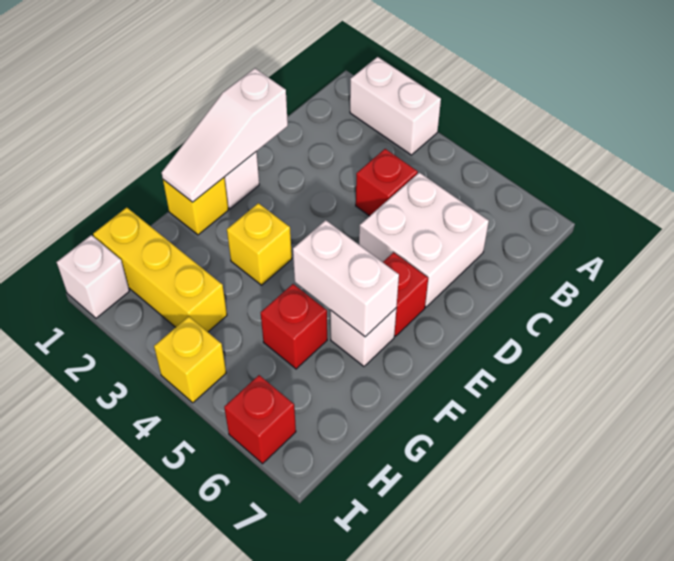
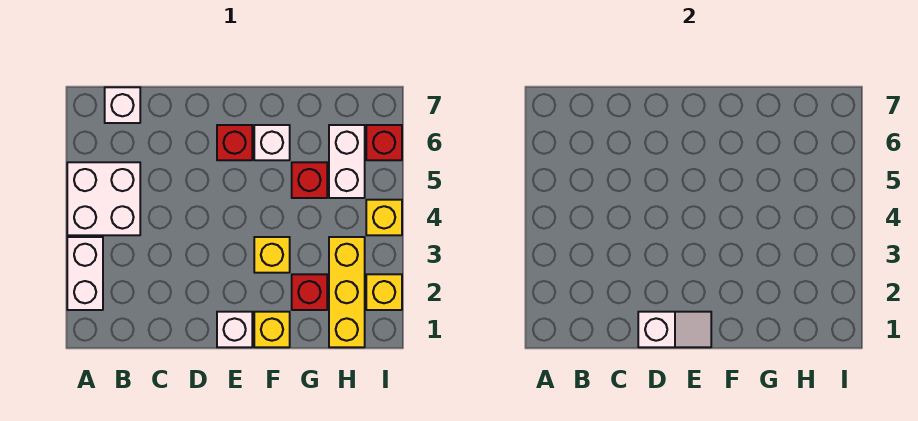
red 1x1 brick [356,149,418,216] -> red 1x1 brick moved to [292,274,327,310]
white 2x2 brick [359,172,489,307] -> white 2x2 brick moved to [67,162,140,235]
white 1x3 slope [161,68,288,202] -> white 1x2 slope [638,312,711,347]
white 1x2 brick [293,220,399,337] -> white 1x2 brick moved to [329,125,365,198]
white 1x1 brick [57,235,129,318] -> white 1x1 brick moved to [105,87,140,123]
none -> yellow 1x1 brick [366,274,402,310]

